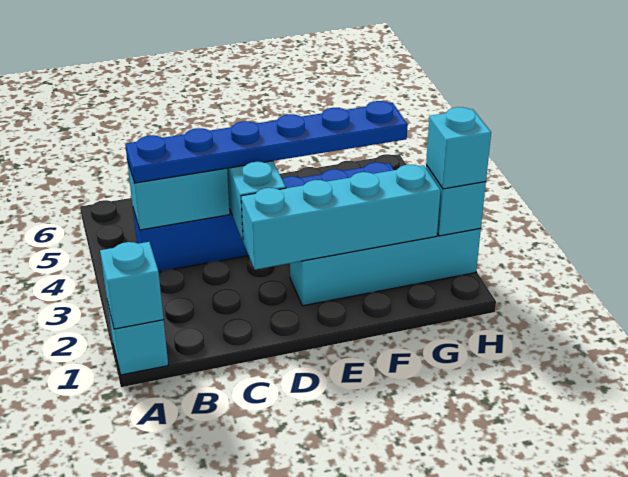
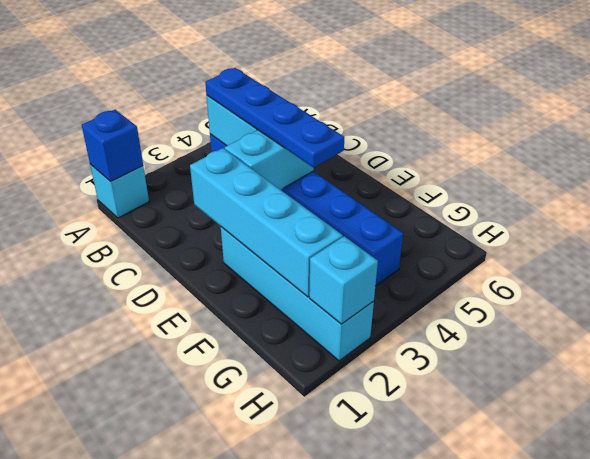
cyan 1x1 brick [100,242,164,329] -> blue 1x1 brick [82,110,143,182]
blue 1x6 plate [125,101,408,183] -> blue 1x4 plate [205,68,344,168]
cyan 1x1 brick [426,107,491,189] -> none

